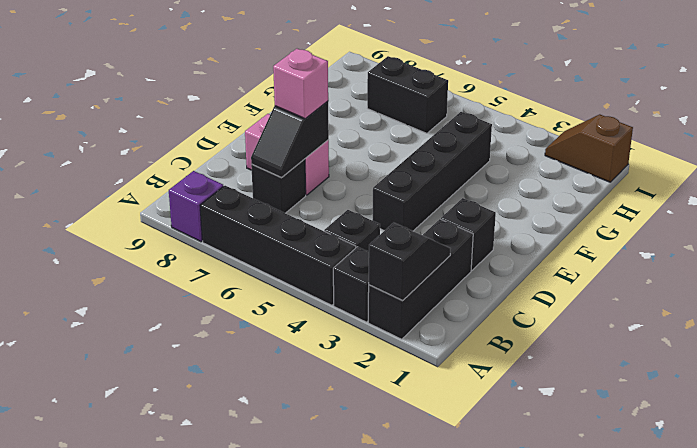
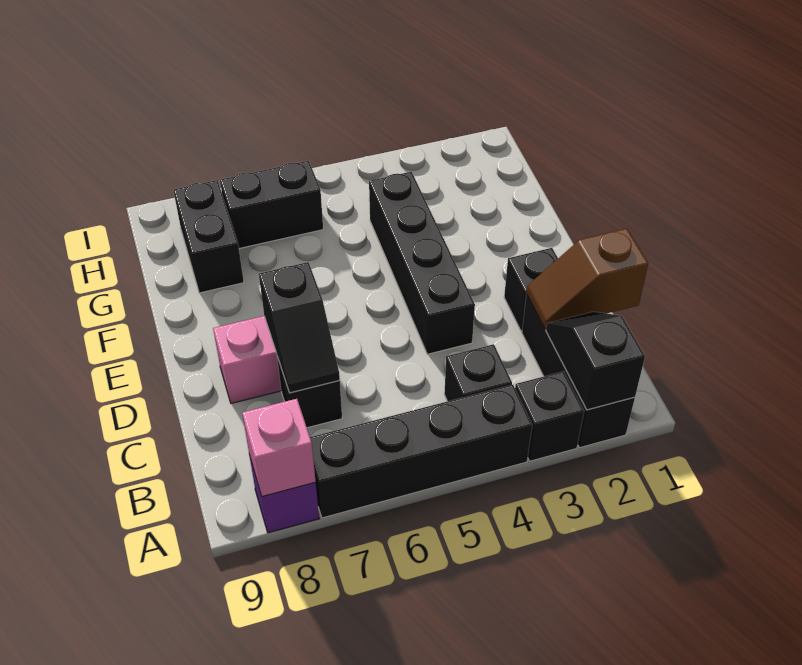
pink 1x1 brick [273,49,328,119] -> pink 1x1 brick moved to [242,399,316,497]
none -> black 1x2 brick [173,180,244,293]
brown 1x2 slope [545,114,633,182] -> brown 1x2 slope moved to [527,229,648,329]

